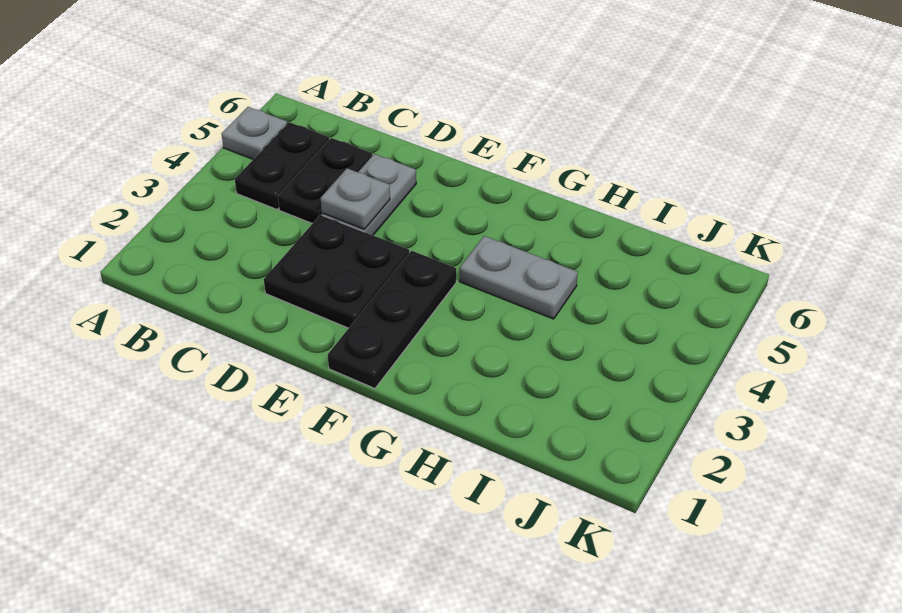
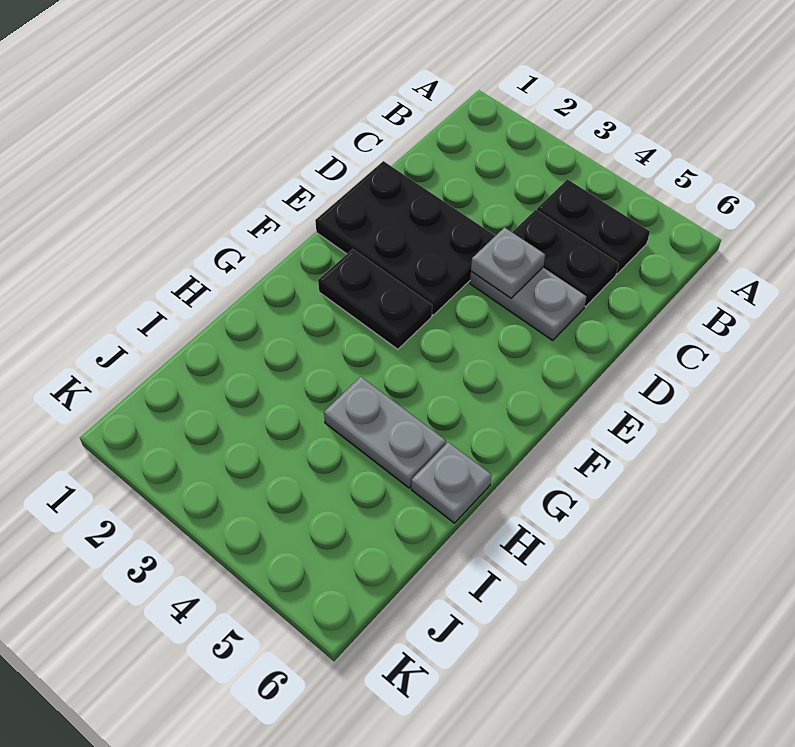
grey 1x1 plate [222,107,287,159] -> grey 1x1 plate moved to [411,442,492,523]
black 2x2 plate [264,215,409,328] -> black 2x3 plate [315,161,495,315]
black 1x3 plate [328,251,456,389] -> black 1x2 plate [318,249,432,349]
grey 1x2 plate [460,236,578,319] -> grey 1x2 plate turned to [324,377,446,488]

